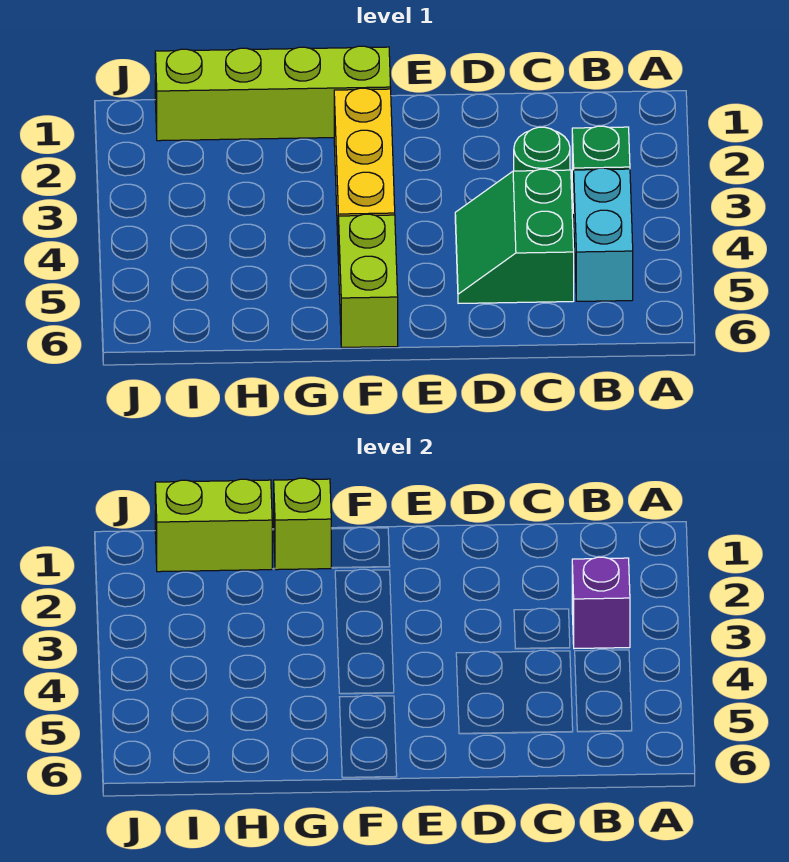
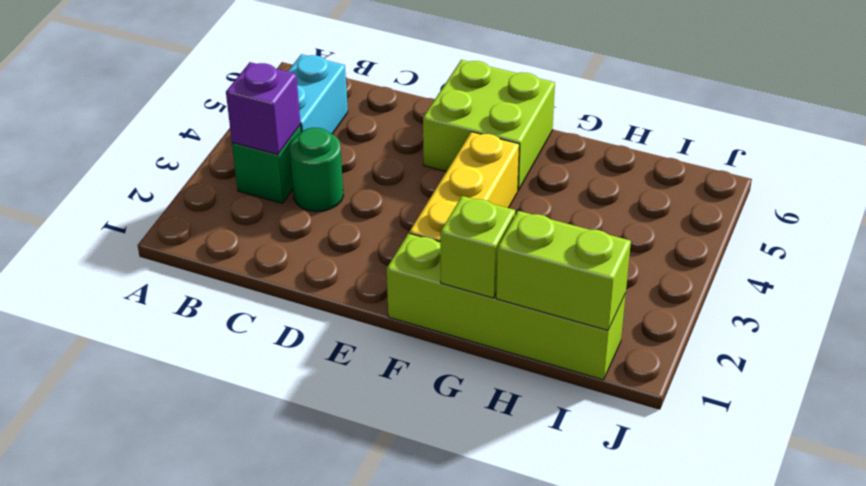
green 2x2 slope [455,169,574,303] -> none
lime 1x2 brick [339,214,398,347] -> lime 2x2 brick [423,60,555,190]

